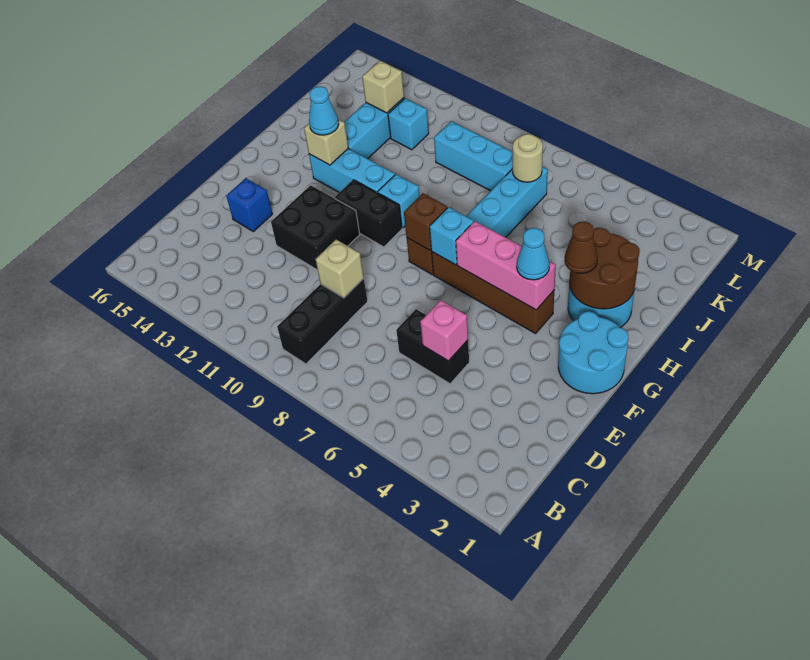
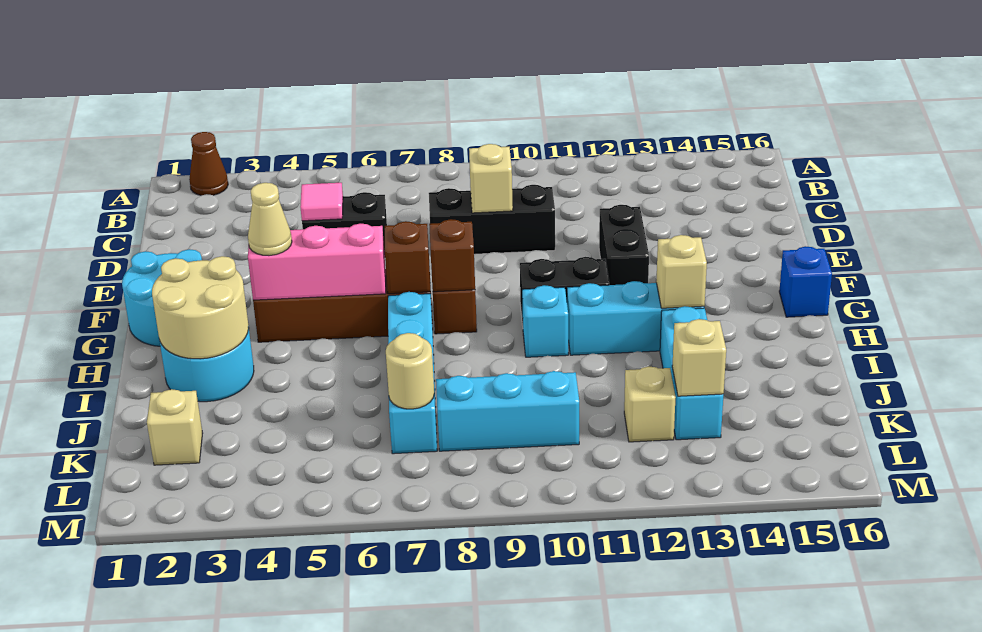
black 1x3 brick [277,278,368,364] -> black 1x3 brick turned to [429,185,555,254]
pink 1x1 brick [420,300,468,361] -> pink 1x1 tile [300,183,343,221]
black 2x2 brick [271,185,360,270] -> black 1x2 brick [599,205,649,285]
blue 1x1 brick [226,178,272,232] -> blue 1x1 brick moved to [779,246,832,317]
cyan 1x1 cone [517,228,550,280] -> tan 1x1 cone [248,183,292,256]
cyan 1x1 brick [430,207,474,265] -> brown 1x1 brick [385,221,430,294]
brown 2x2 round brick [569,228,639,309] -> tan 2x2 round brick [152,256,249,359]
brown 1x1 cone [564,221,598,273] -> brown 1x1 cone moved to [189,132,228,195]
cyan 1x1 cone [309,86,339,135] -> none
none -> tan 1x1 brick [147,389,203,465]
cyan 1x1 brick [388,98,429,150] -> tan 1x1 brick [624,367,676,442]

